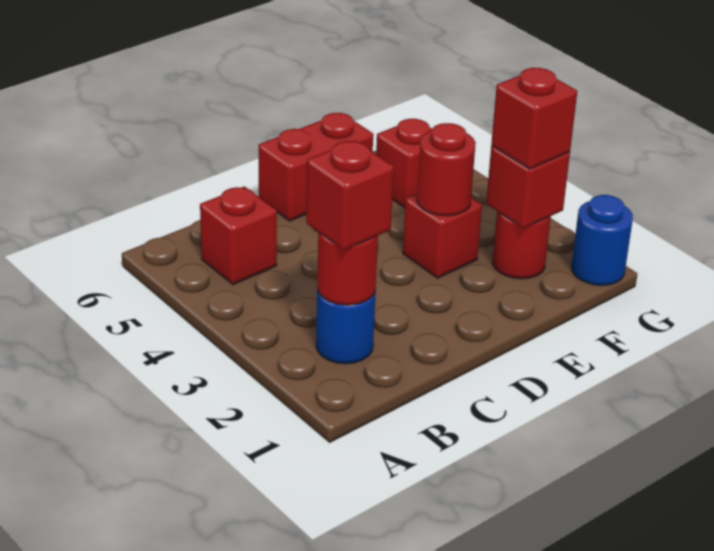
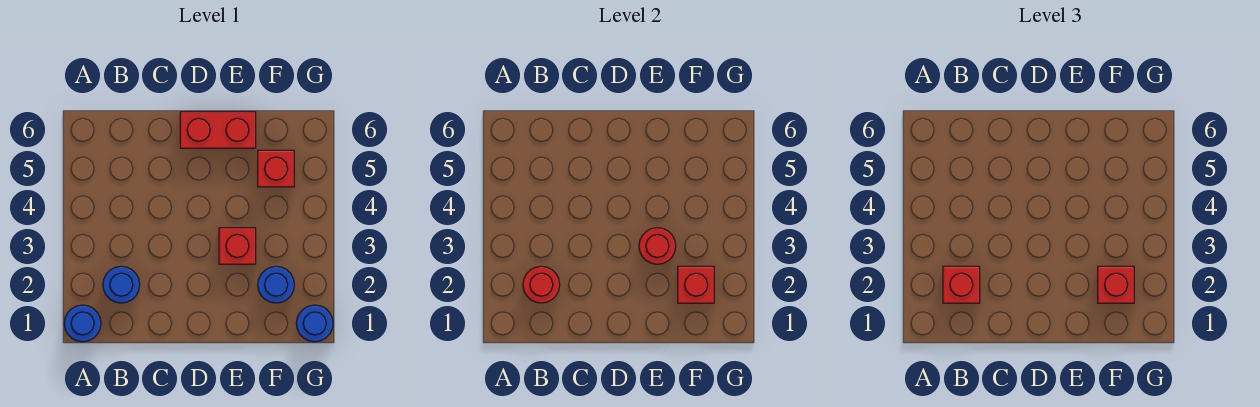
none -> blue 1x1 round brick [64,305,101,342]
red 1x1 brick [200,186,277,285] -> none
red 1x1 round brick [492,212,551,279] -> blue 1x1 round brick [258,266,294,303]

